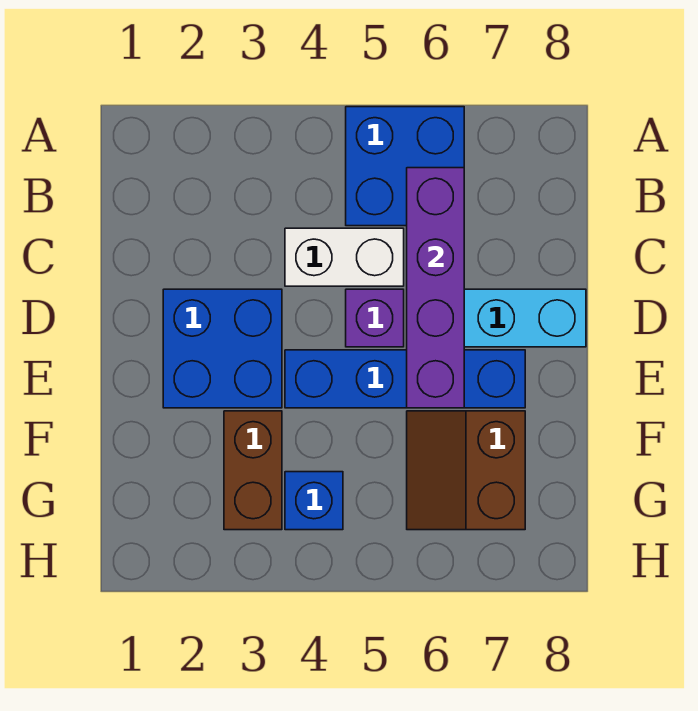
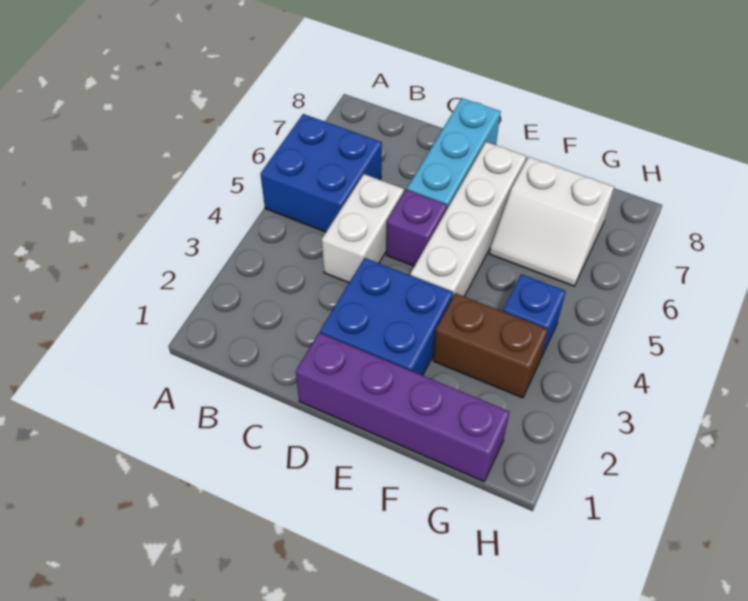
purple 1x4 brick [407,168,464,408] -> purple 1x4 brick moved to [296,333,509,482]
blue 1x4 brick [285,350,525,408] -> white 1x4 brick [410,142,526,298]
brown 2x2 slope [407,411,525,530] -> white 2x2 slope [489,157,614,286]

